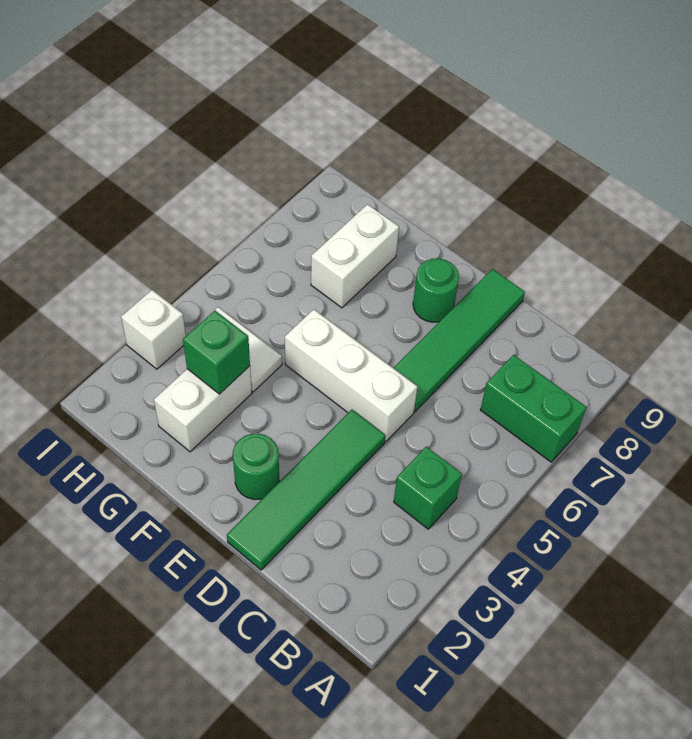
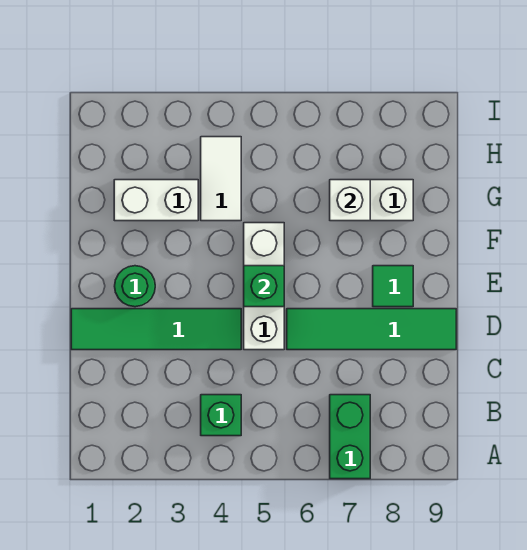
green 1x1 round brick [413,258,459,322] -> green 1x1 tile [373,266,413,307]
green 1x1 brick [183,310,250,394] -> green 1x1 brick moved to [244,266,284,307]
white 1x1 brick [121,290,186,369] -> white 1x1 brick moved to [330,180,370,221]

